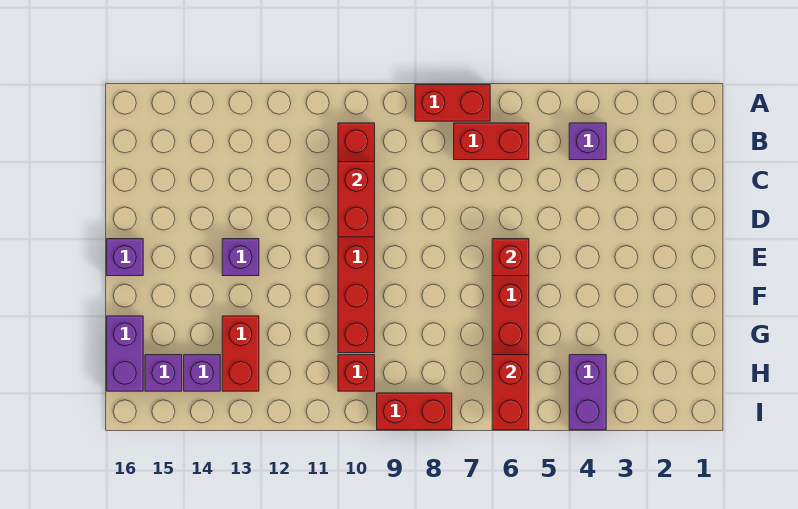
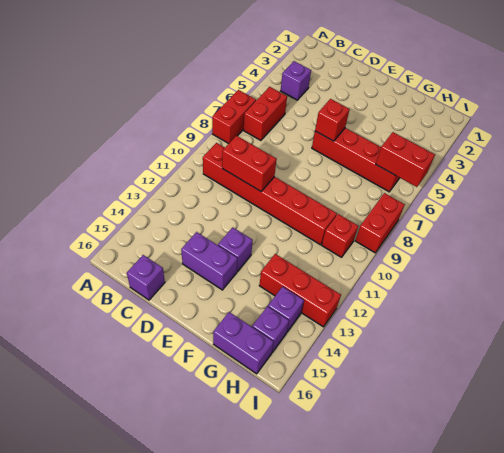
purple 1x1 brick [107,239,143,276] -> purple 1x1 brick moved to [127,255,165,300]
red 1x2 brick [222,316,259,391] -> red 1x3 brick [259,254,341,327]
purple 1x2 brick [569,355,606,430] -> purple 1x2 brick moved to [181,232,238,290]

